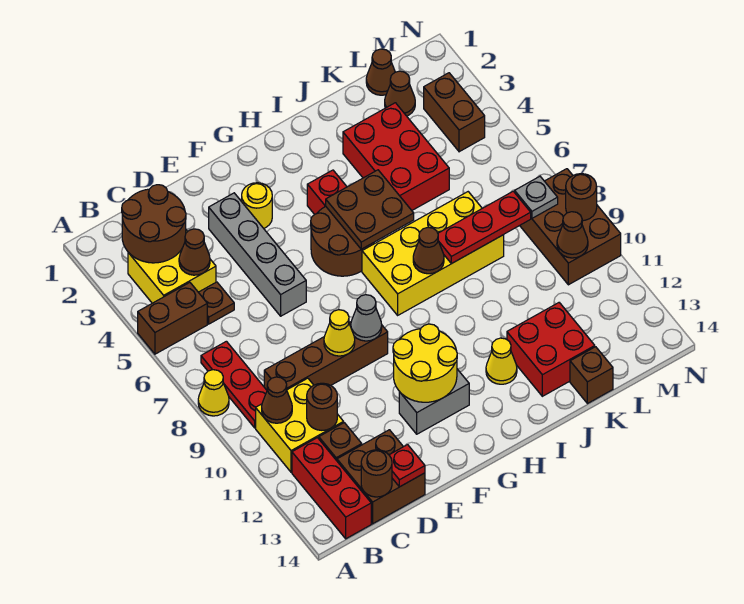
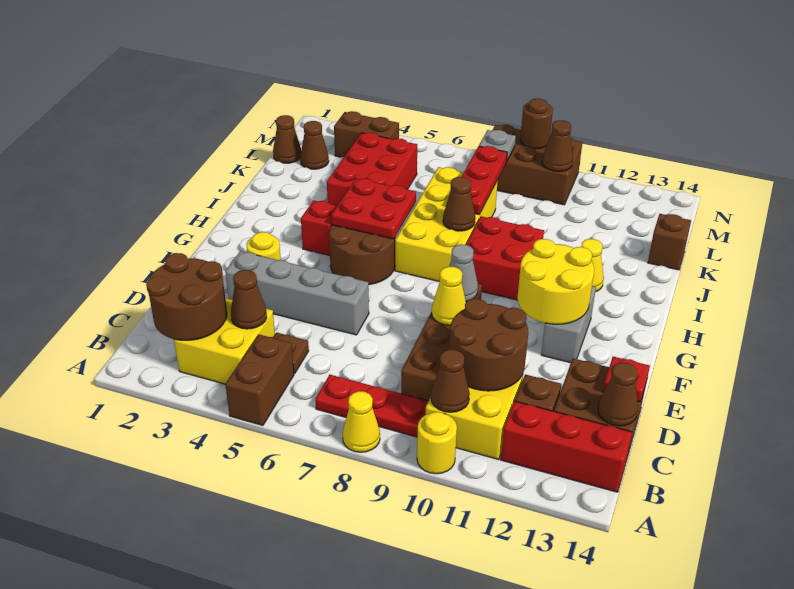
none -> yellow 1x1 round brick [417,412,457,474]
brown 1x1 round brick [307,383,337,430] -> brown 2x2 round brick [449,299,528,391]
brown 1x1 round brick [361,450,392,497] -> brown 1x1 cone [598,362,638,426]
brown 2x2 plate [326,170,414,249] -> red 2x2 plate [331,178,416,239]
red 2x3 brick [343,103,449,210] -> red 2x3 brick turned to [327,133,417,205]
red 2x2 brick [507,303,595,396] -> red 2x2 brick moved to [466,216,544,300]

